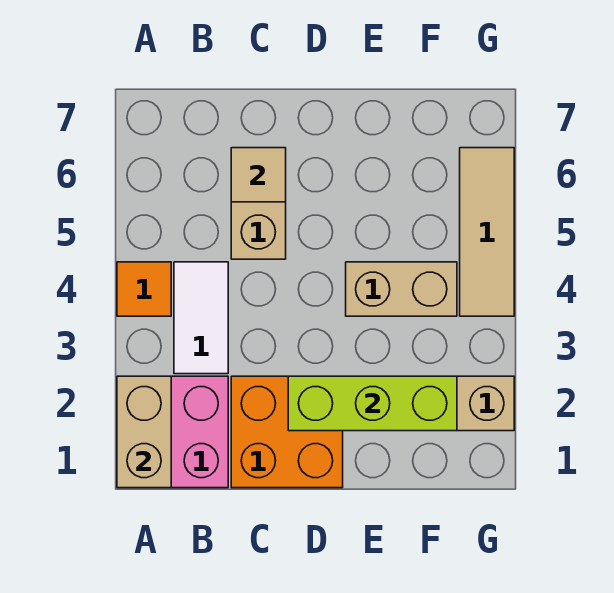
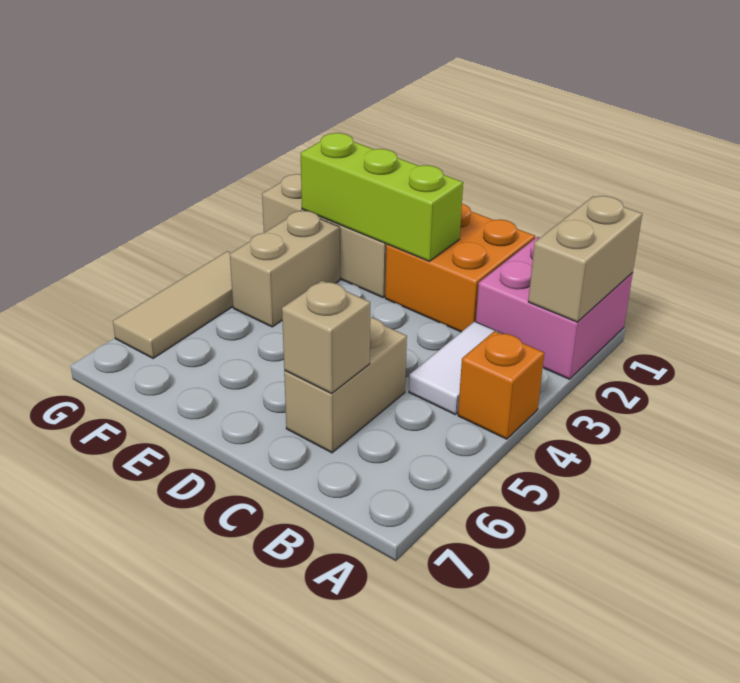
orange 1x1 tile [117,262,171,316] -> orange 1x1 brick [458,331,544,439]
tan 1x1 tile [231,148,286,202] -> tan 1x1 brick [282,281,370,394]
tan 1x2 brick [346,262,457,316] -> tan 1x2 brick turned to [230,211,340,327]

